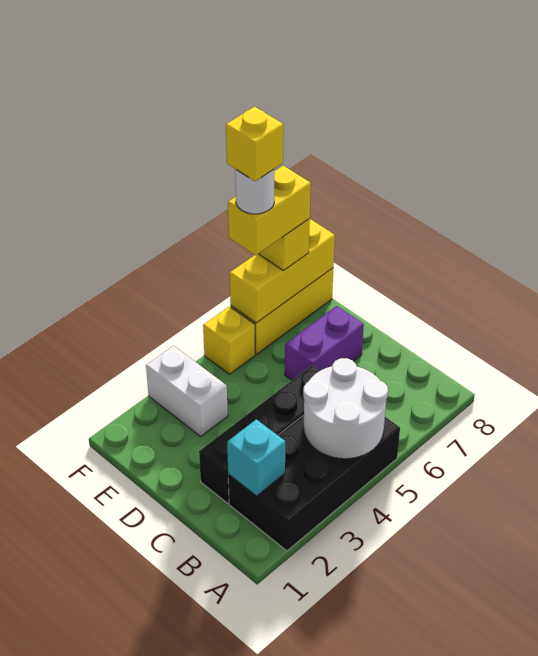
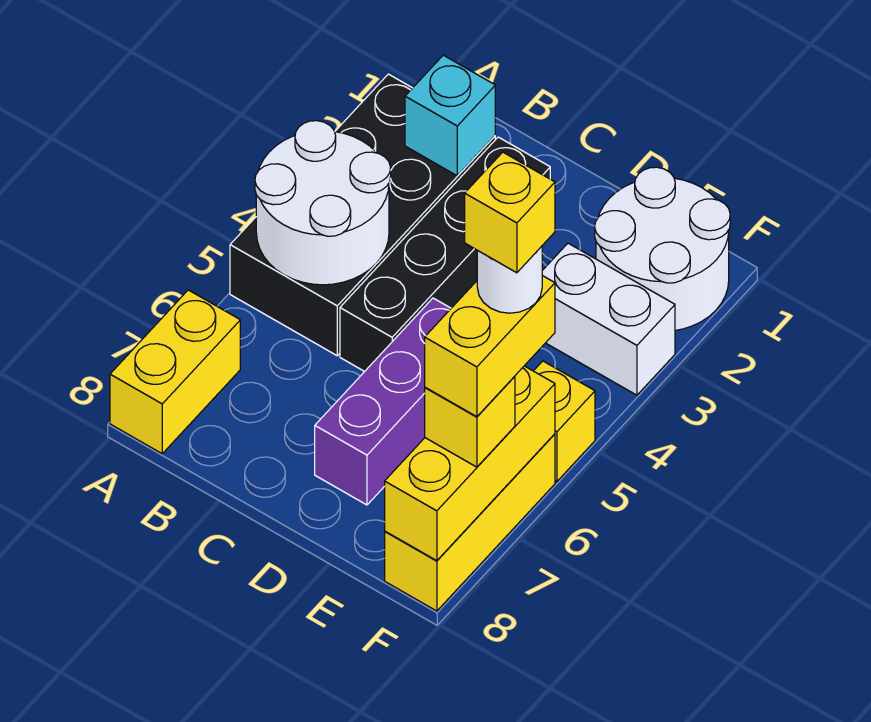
none -> yellow 1x2 brick [110,290,240,454]
purple 1x2 brick [285,306,364,380] -> purple 1x3 brick [315,298,451,505]
none -> white 2x2 round brick [595,167,730,330]

